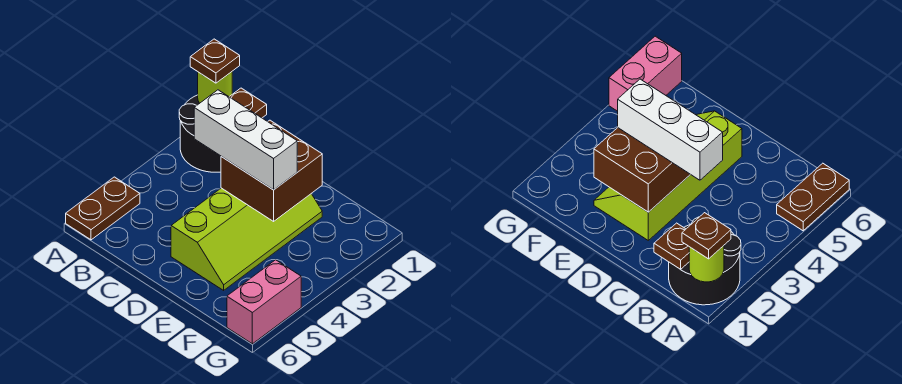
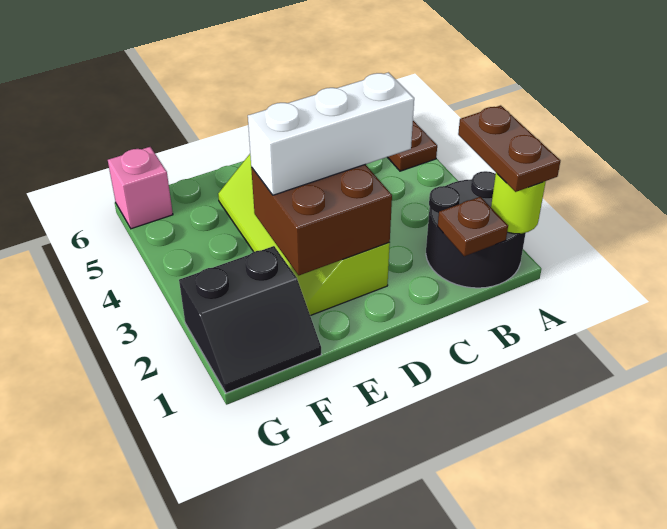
brown 1x1 plate [190,39,240,83] -> brown 1x2 plate [458,105,560,192]
none -> black 2x2 slope [179,246,321,393]
pink 1x2 brick [227,260,301,344] -> pink 1x1 brick [108,147,173,229]

